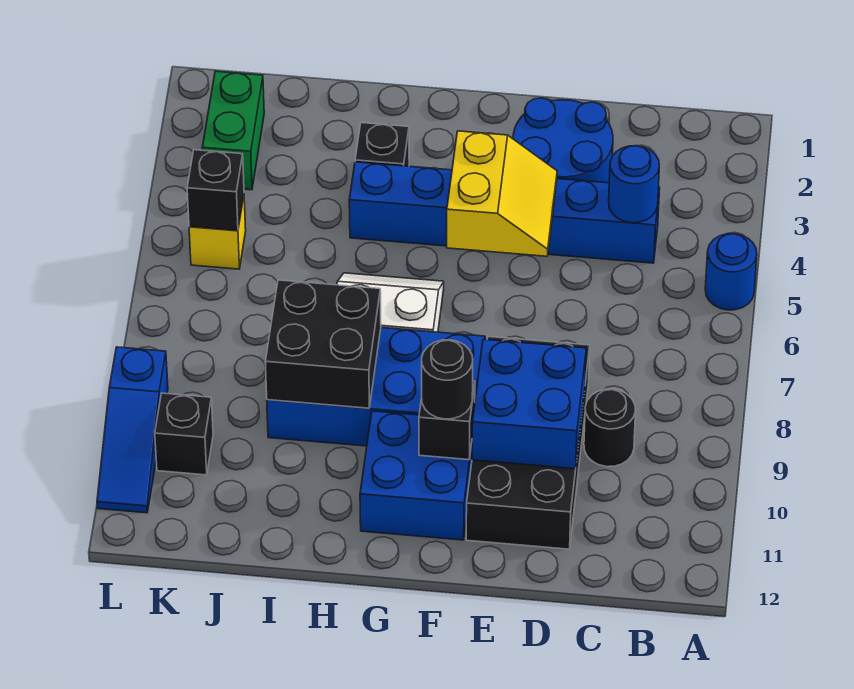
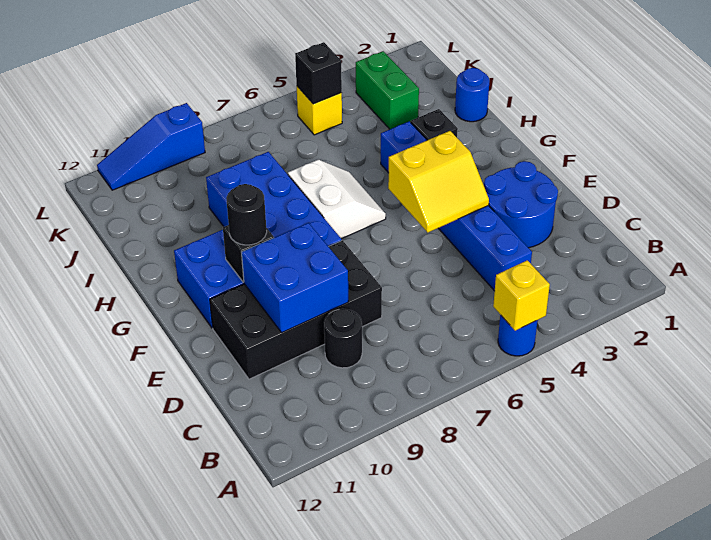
none -> yellow 1x1 brick [493,260,550,331]
blue 1x1 round brick [609,146,659,223] -> blue 1x1 round brick moved to [455,68,489,122]
black 2x2 brick [265,280,381,408] -> none
green 1x2 brick [202,71,264,190] -> green 1x2 brick turned to [356,51,419,129]
black 1x1 brick [155,393,213,475] -> none

